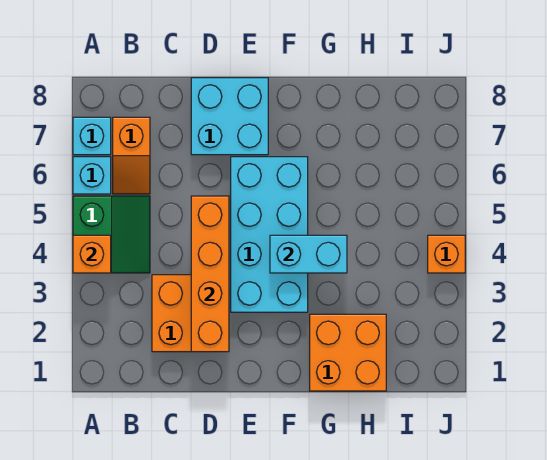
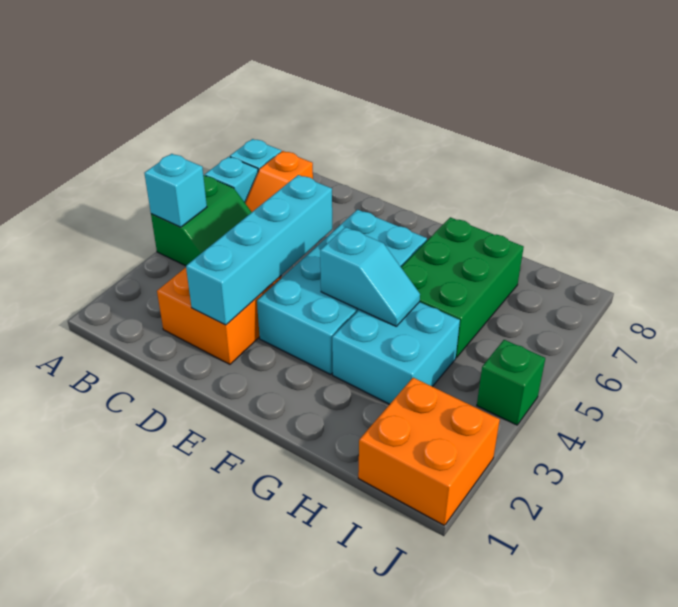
orange 1x1 brick [73,235,111,273] -> cyan 1x1 brick [144,154,207,227]
orange 1x4 brick [191,196,229,352] -> cyan 1x4 brick [186,175,332,325]
cyan 2x2 brick [191,78,268,155] -> cyan 2x2 brick moved to [332,302,460,404]
cyan 1x2 brick [270,235,347,273] -> cyan 1x2 slope [320,227,420,326]
orange 2x2 brick [310,314,386,391] -> orange 2x2 brick moved to [358,378,500,526]
none -> green 2x3 brick [401,217,524,358]
orange 1x1 brick [428,235,465,273] -> green 1x1 brick [477,340,545,425]

